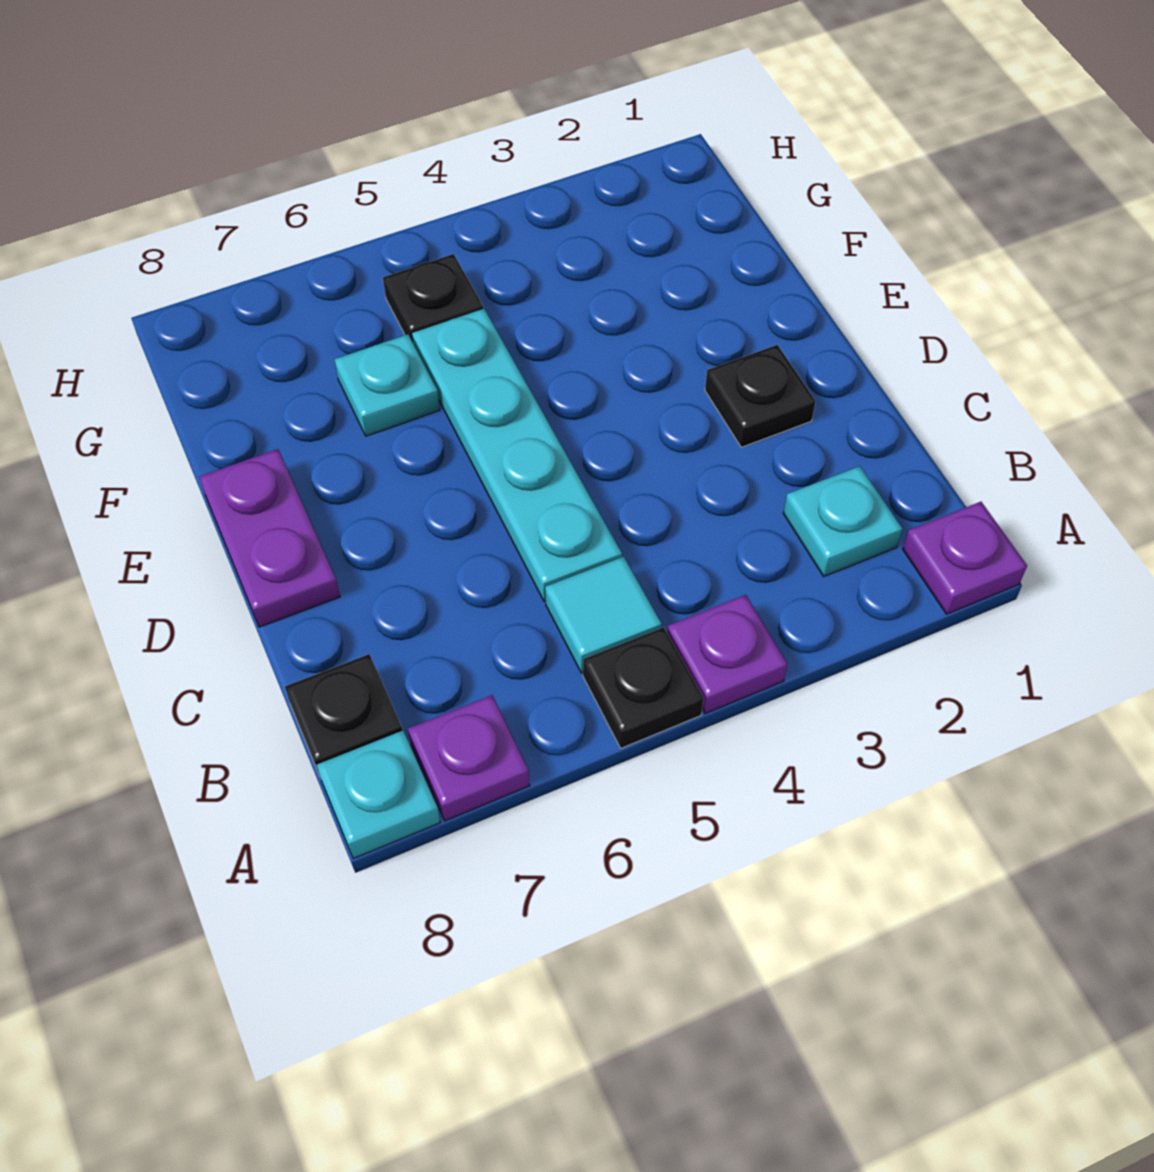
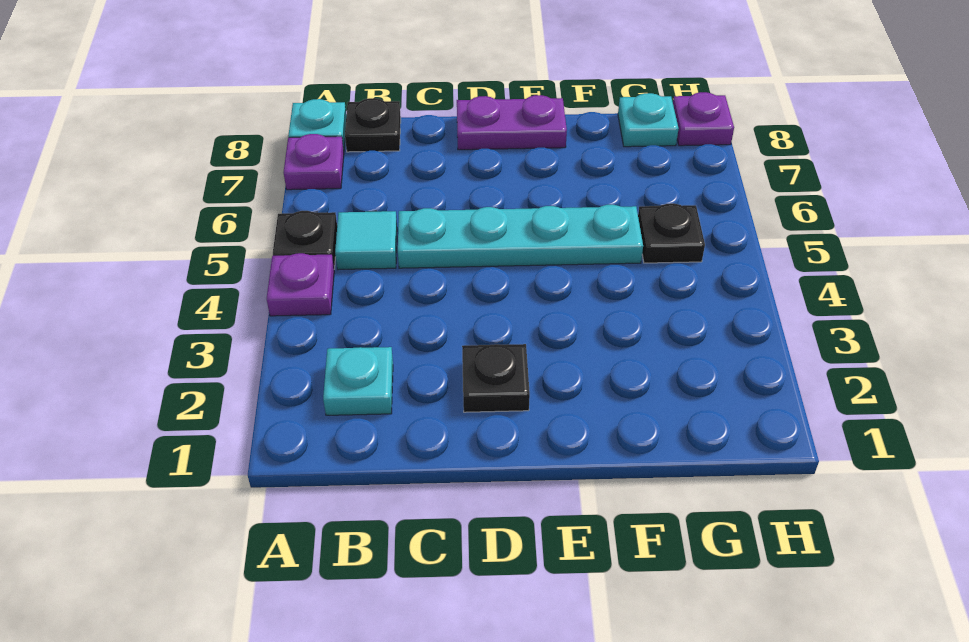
purple 1x1 plate [903,502,1027,614] -> purple 1x1 plate moved to [673,92,734,146]
cyan 1x1 plate [334,334,440,436] -> cyan 1x1 plate moved to [618,93,678,147]

